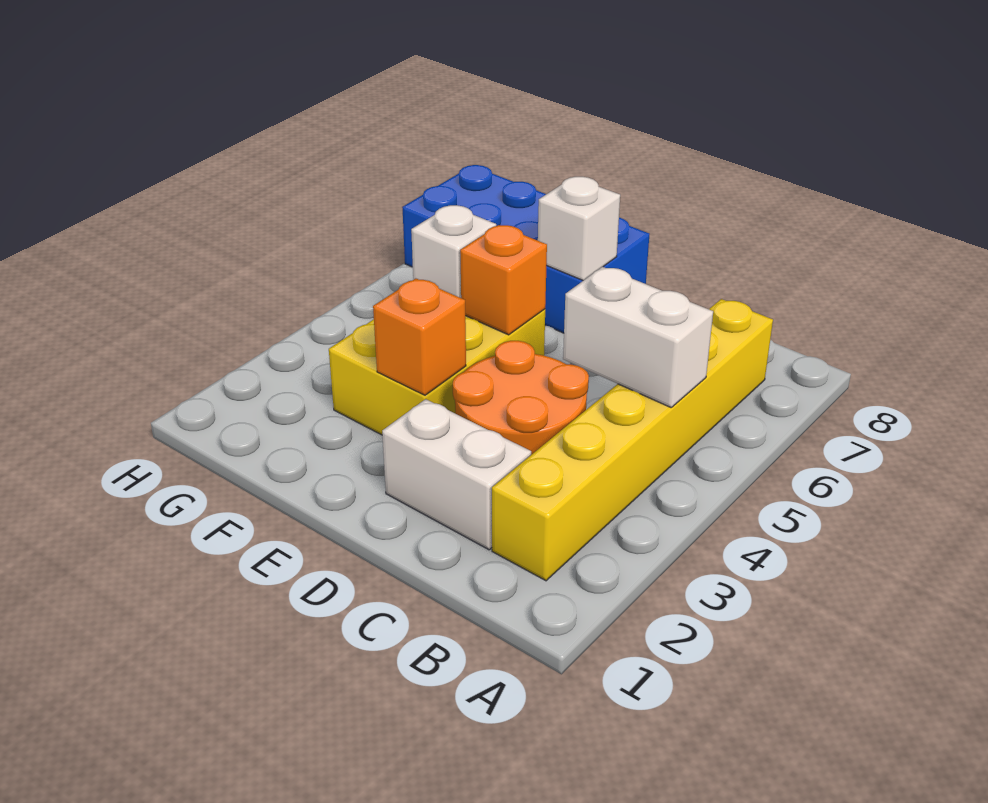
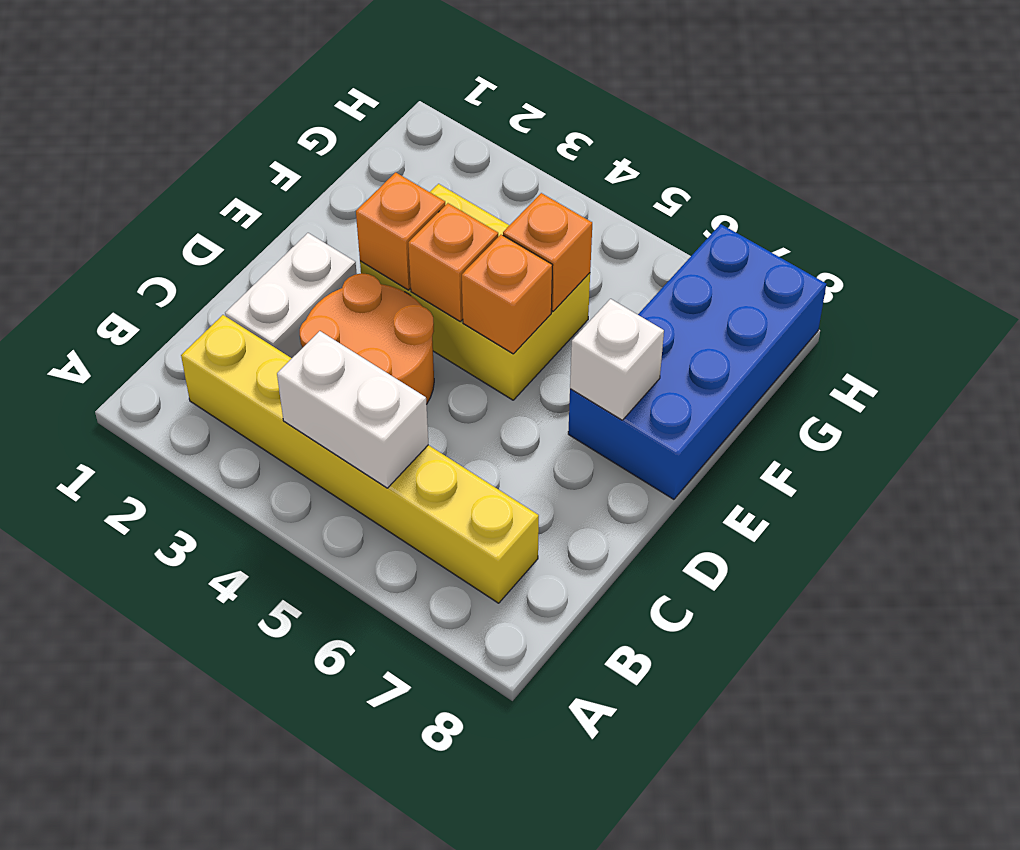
white 1x2 brick [563,267,713,407] -> white 1x2 brick turned to [277,331,428,488]
none -> orange 1x1 brick [408,203,498,321]
white 1x1 brick [411,205,496,298] -> orange 1x1 brick [503,193,592,311]

